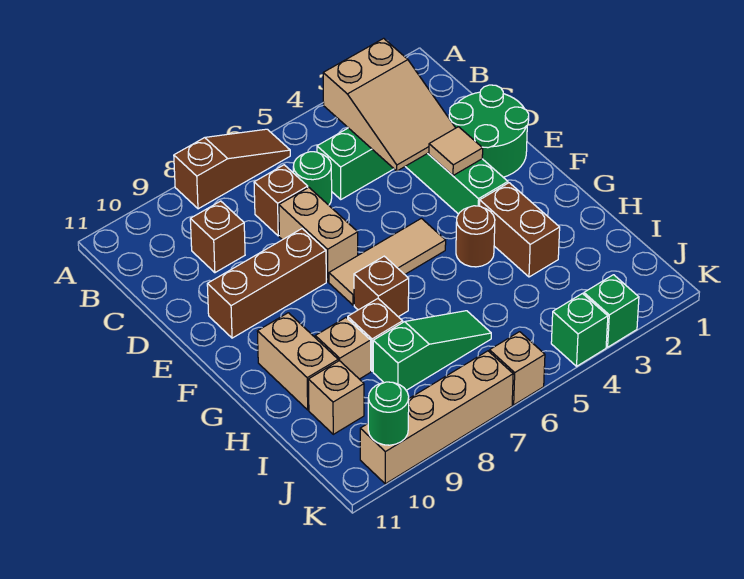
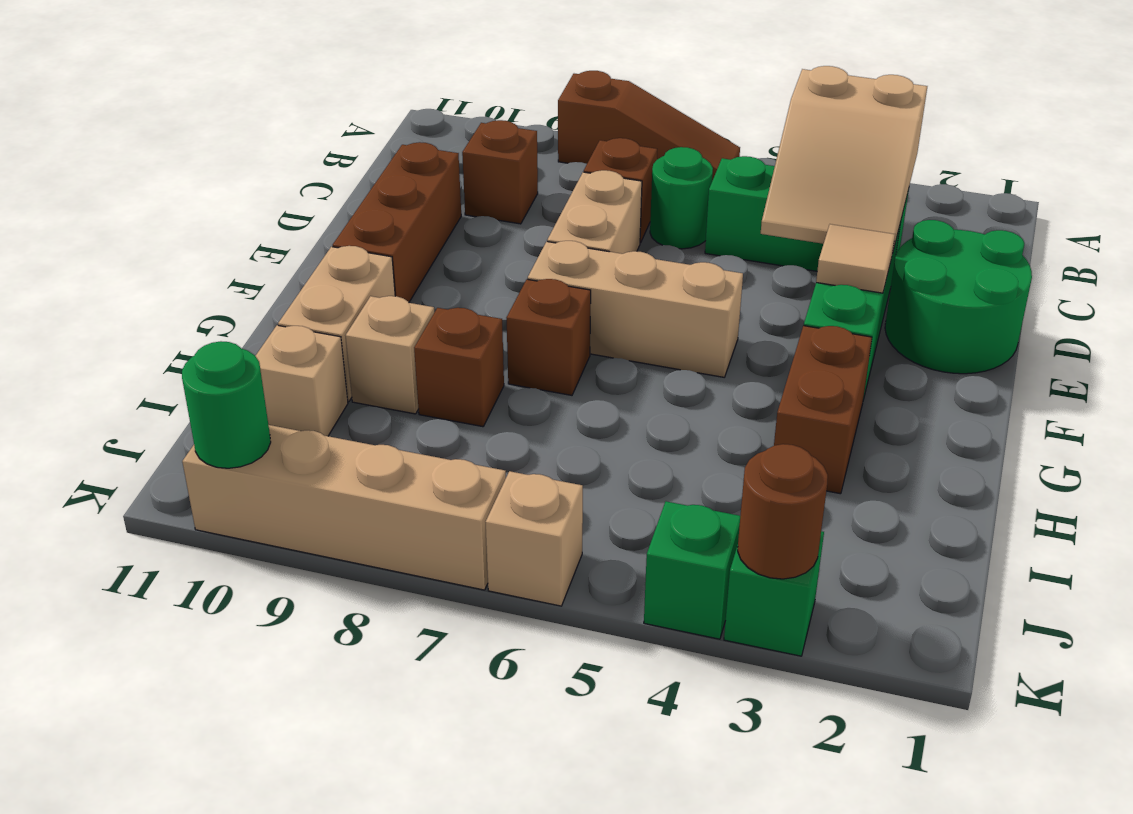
brown 1x3 brick [207,229,326,338] -> brown 1x3 brick turned to [333,142,461,302]
tan 1x3 tile [329,218,446,305] -> tan 1x3 brick [528,241,743,377]
brown 1x1 round brick [456,206,495,267] -> brown 1x1 round brick moved to [738,444,828,579]
green 1x3 slope [373,311,491,390] -> none

